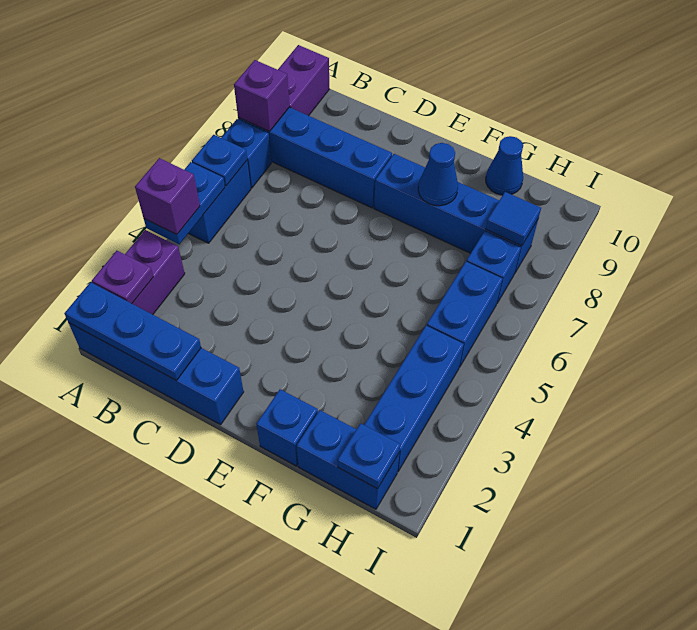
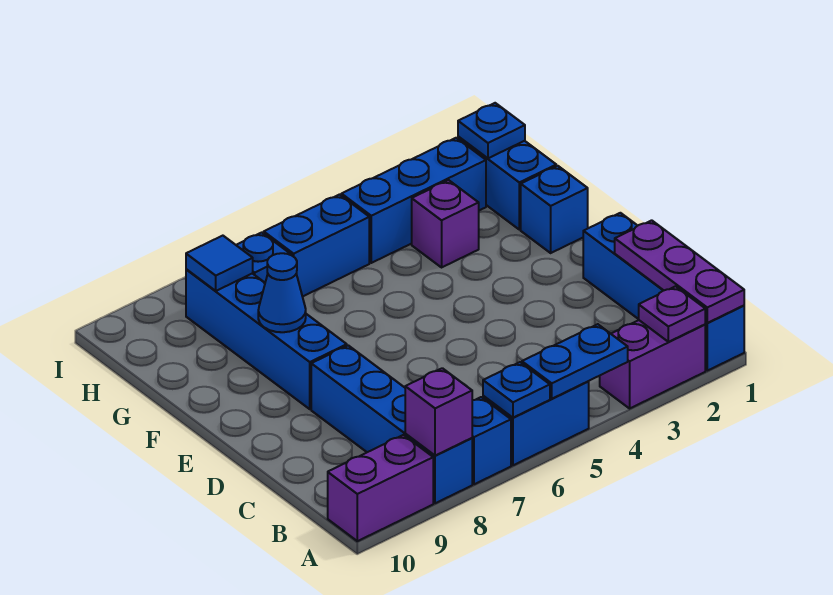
blue 1x3 plate [64,282,201,381] -> purple 1x3 plate [615,220,744,323]
purple 1x1 brick [135,158,200,235] -> purple 1x1 brick moved to [412,180,479,267]
blue 1x1 cone [486,136,523,195] -> none

